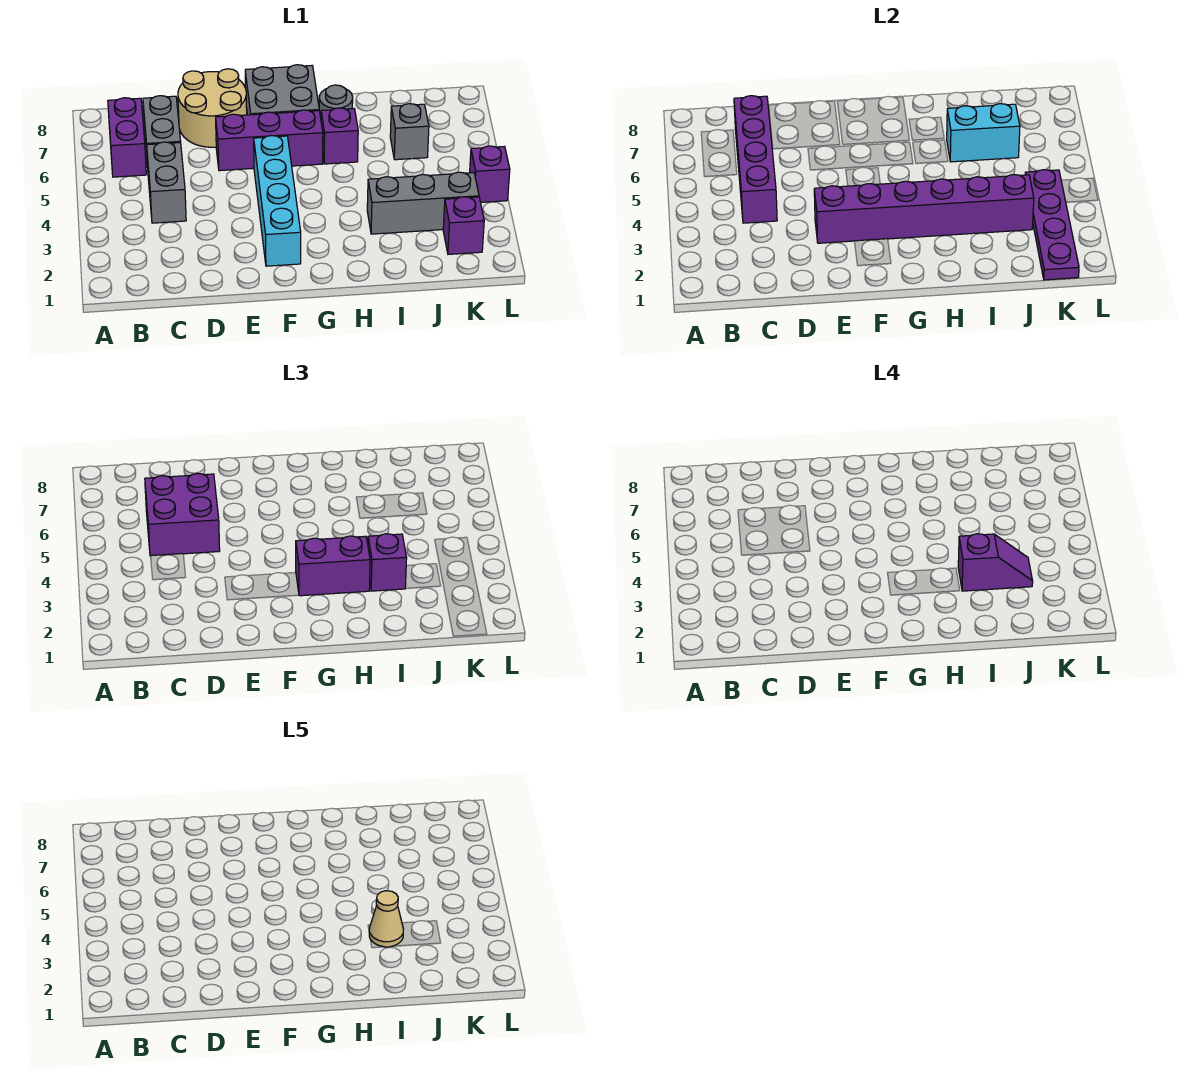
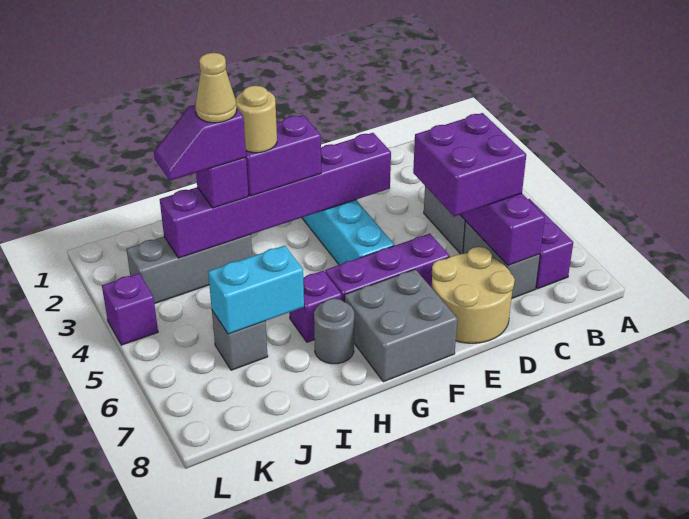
none -> tan 1x1 round brick [236,86,277,153]
purple 1x4 plate [1025,170,1079,280] -> none
purple 1x1 brick [443,197,484,254] -> none

